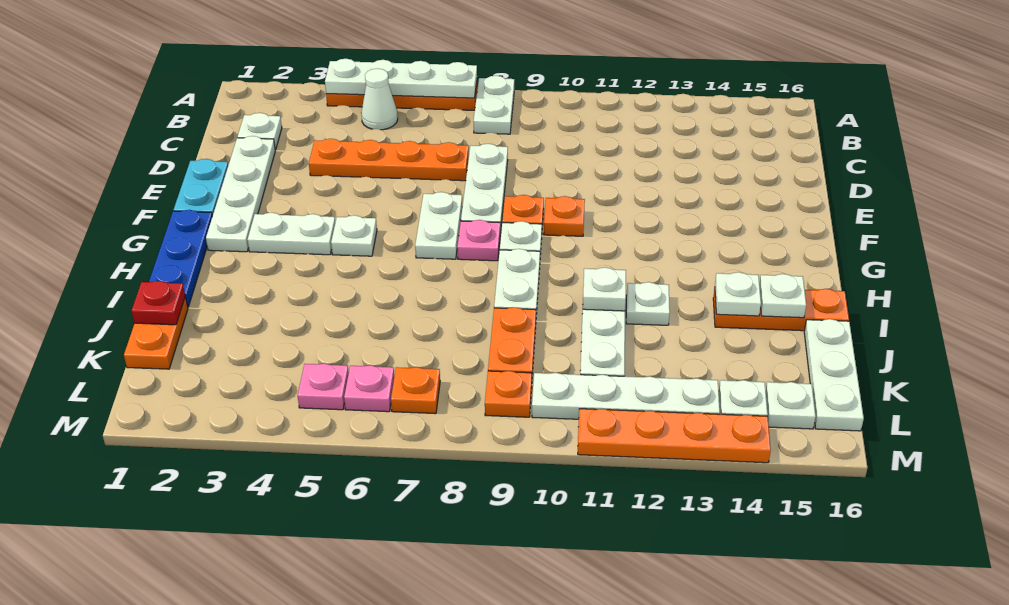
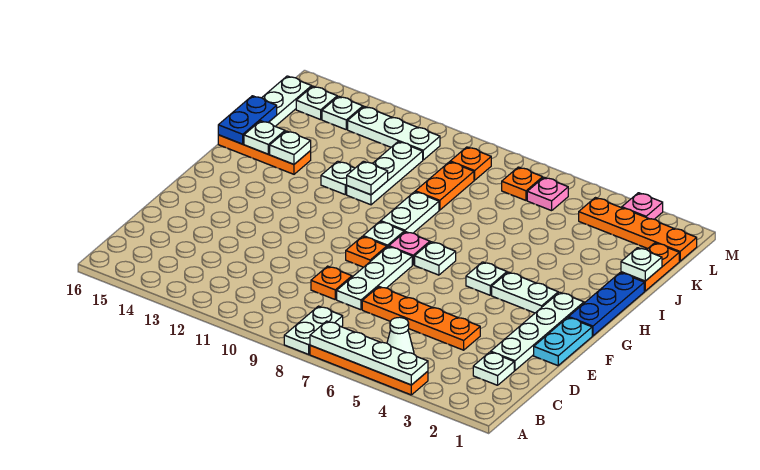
white 1x2 plate [415,192,462,259] -> white 1x1 plate [415,242,456,275]
orange 1x1 plate [544,196,585,236] -> orange 1x1 plate moved to [311,266,352,299]
none -> blue 1x2 plate [218,96,277,144]
red 1x1 plate [132,281,185,325] -> white 1x1 plate [621,248,662,281]
pink 1x1 plate [298,364,349,410] -> pink 1x1 plate moved to [622,193,663,219]
white 1x4 plate [532,373,720,419] -> white 1x3 plate [348,106,440,160]
orange 1x4 plate [578,409,771,463] -> orange 1x4 plate moved to [579,198,697,261]

